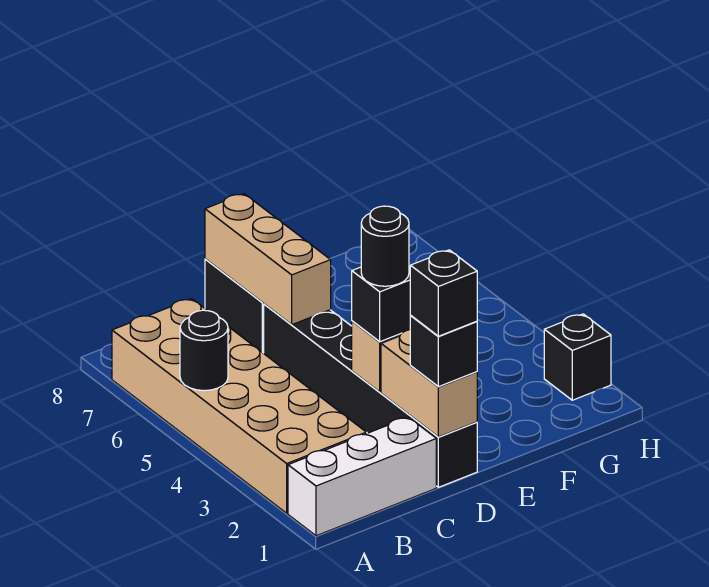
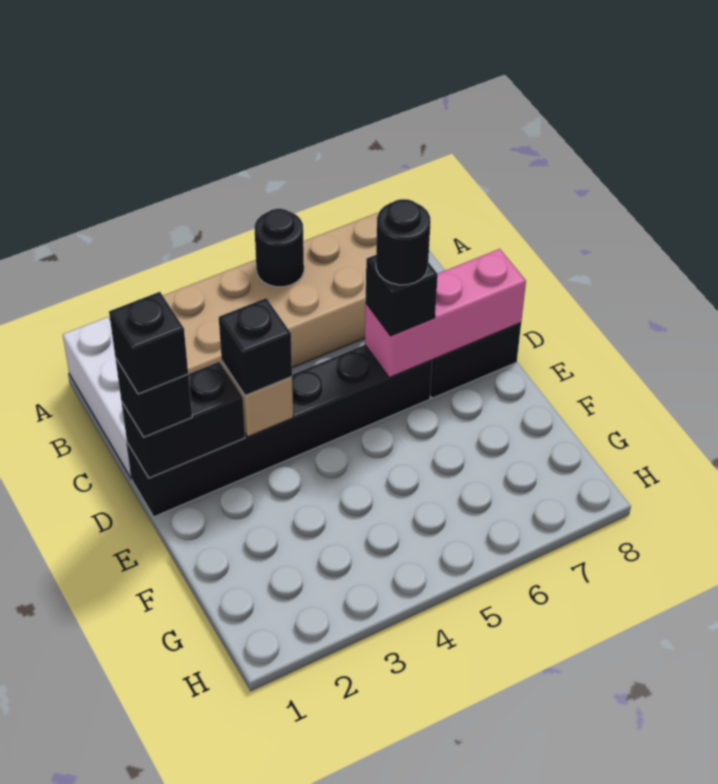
tan 1x2 brick [381,330,477,437] -> black 1x2 brick [122,362,245,478]
black 1x1 round brick [361,206,409,286] -> black 1x1 round brick moved to [376,199,431,285]
tan 1x3 brick [205,194,331,325] -> pink 1x3 brick [365,249,526,378]
black 1x1 brick [544,314,611,400] -> black 1x1 brick moved to [366,255,438,336]

